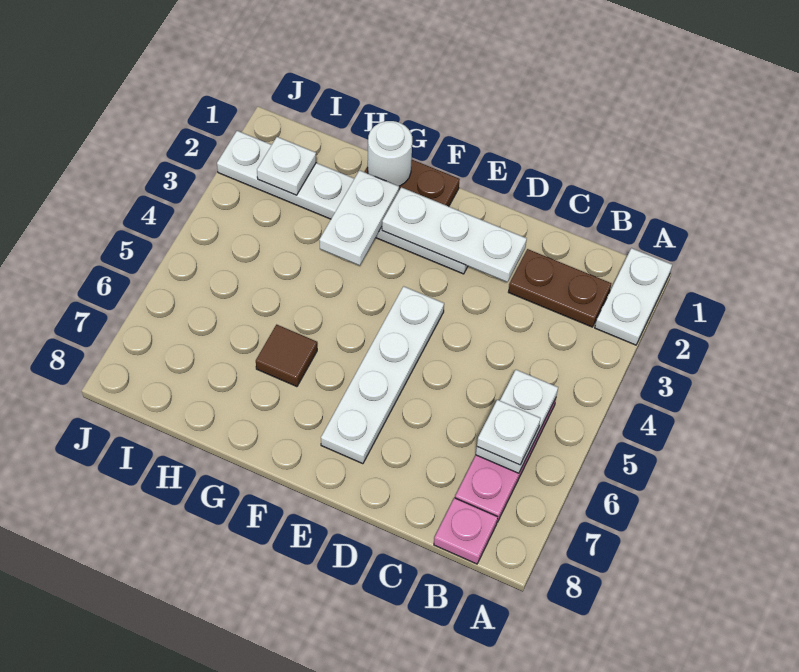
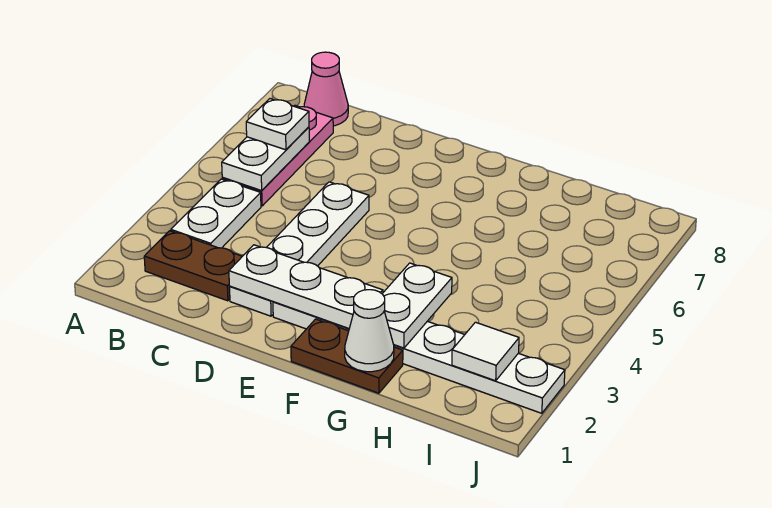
white 1x2 plate [595,248,672,345] -> white 1x2 plate moved to [171,179,261,248]
pink 1x1 plate [434,498,498,564] -> pink 1x1 cone [304,52,348,126]
white 1x4 plate [321,286,444,464] -> white 1x4 plate moved to [230,182,369,316]
white 1x1 round brick [368,121,412,186] -> white 1x1 cone [345,290,394,372]
brown 1x1 tile [256,325,317,387] -> none
white 1x1 plate [257,137,316,195] -> white 1x1 tile [452,322,519,381]

